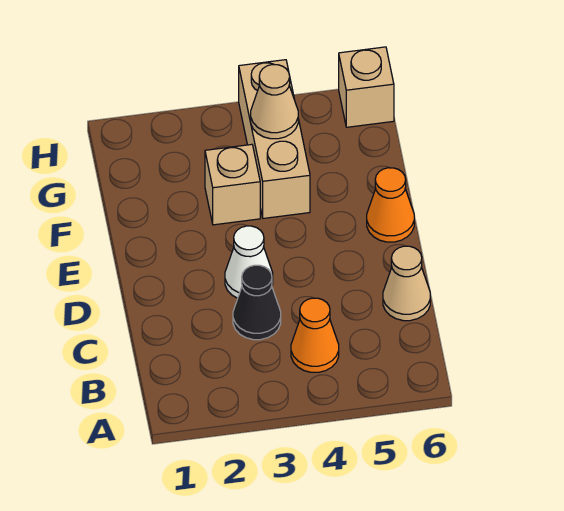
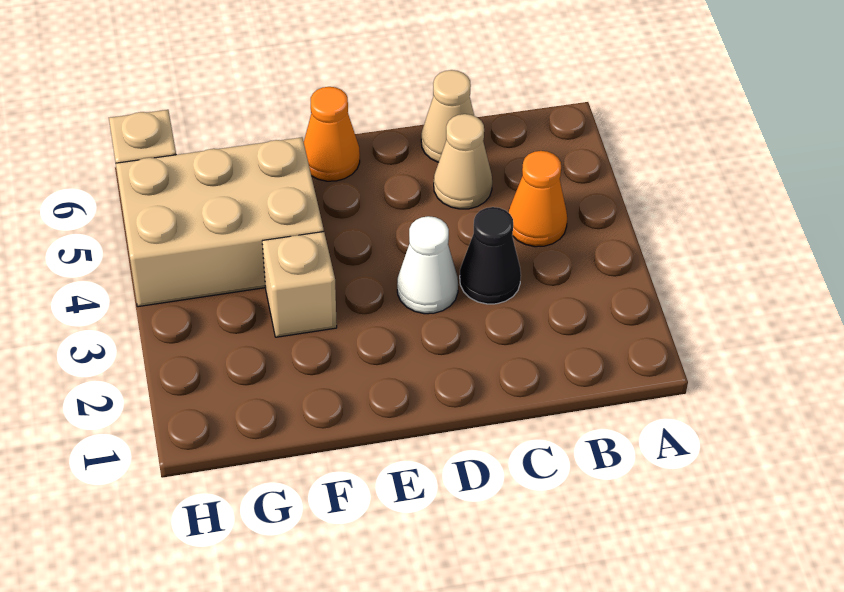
tan 1x3 brick [239,60,310,218] -> tan 2x3 brick [116,137,324,307]
tan 1x1 cone [251,65,298,139] -> tan 1x1 cone moved to [434,114,492,209]

